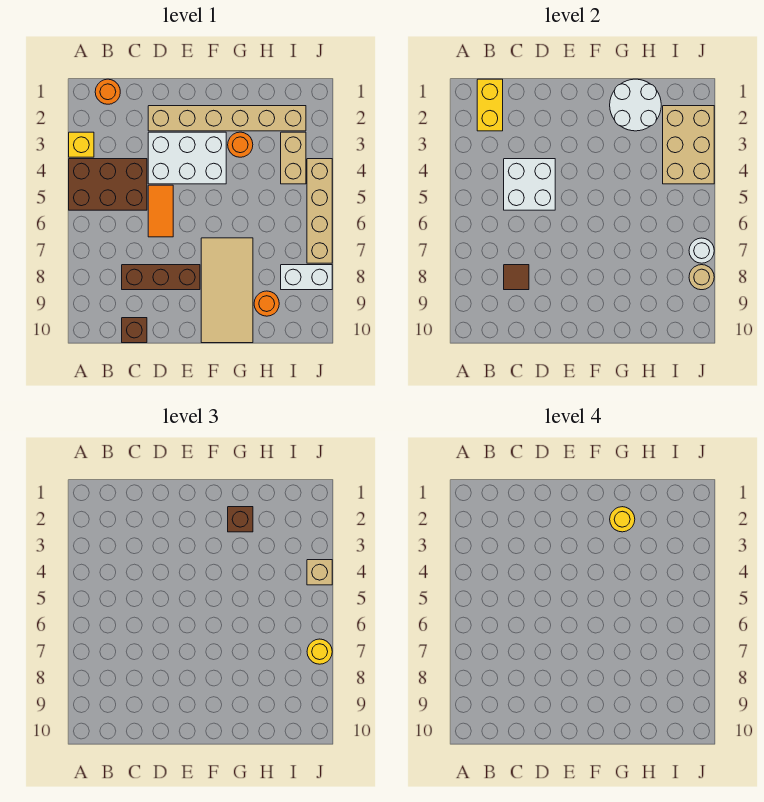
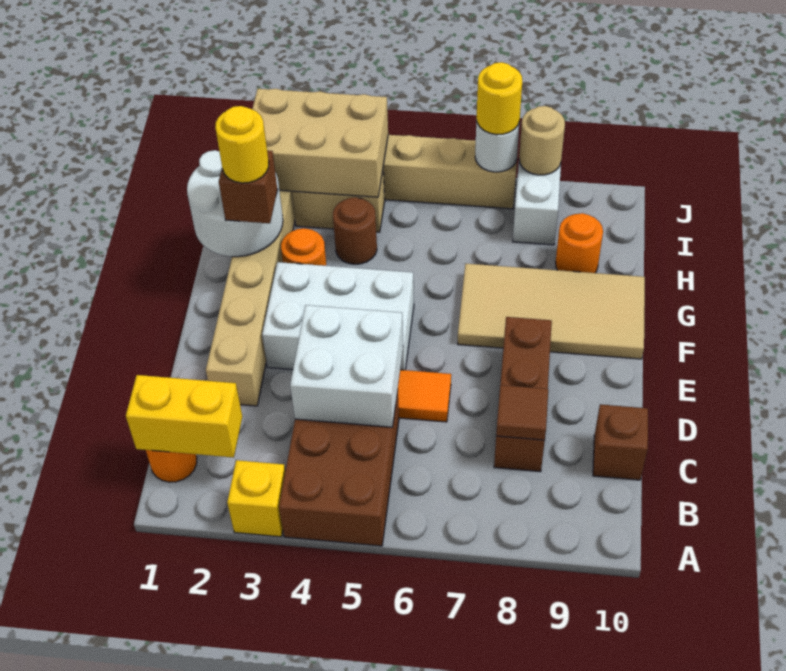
white 2x3 brick [148,132,226,184] -> white 2x3 brick turned to [262,262,414,370]
none -> brown 1x1 round brick [333,197,377,264]
tan 1x1 brick [307,560,332,585] -> none

